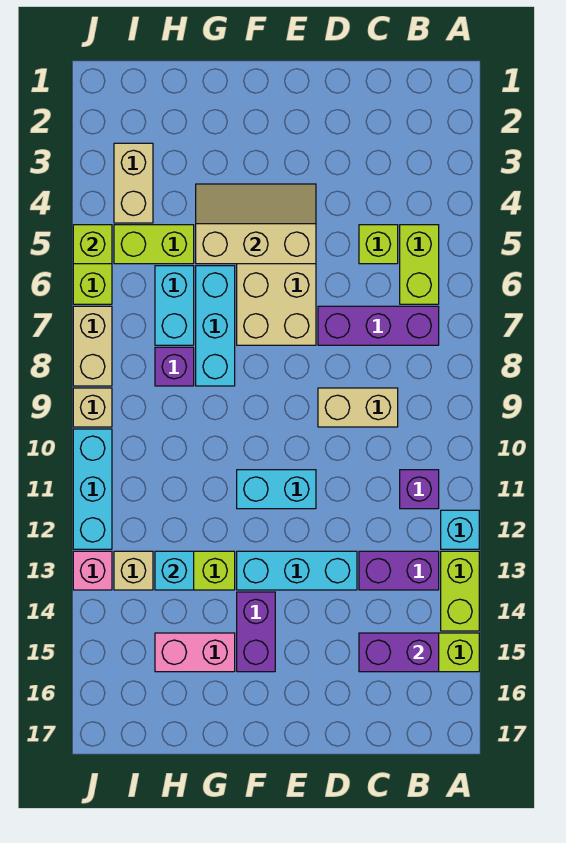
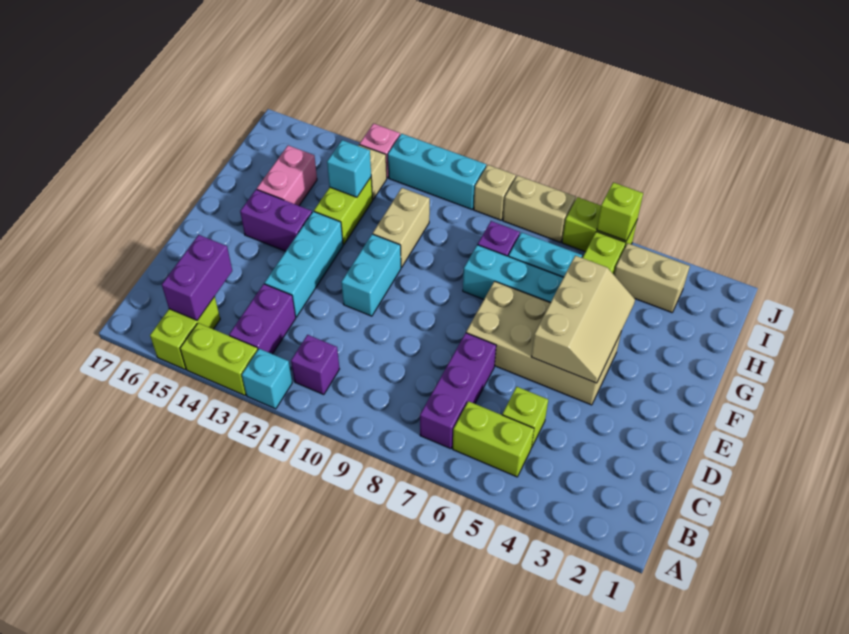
tan 1x2 brick [318,388,398,427] -> tan 1x2 brick moved to [373,188,430,267]

